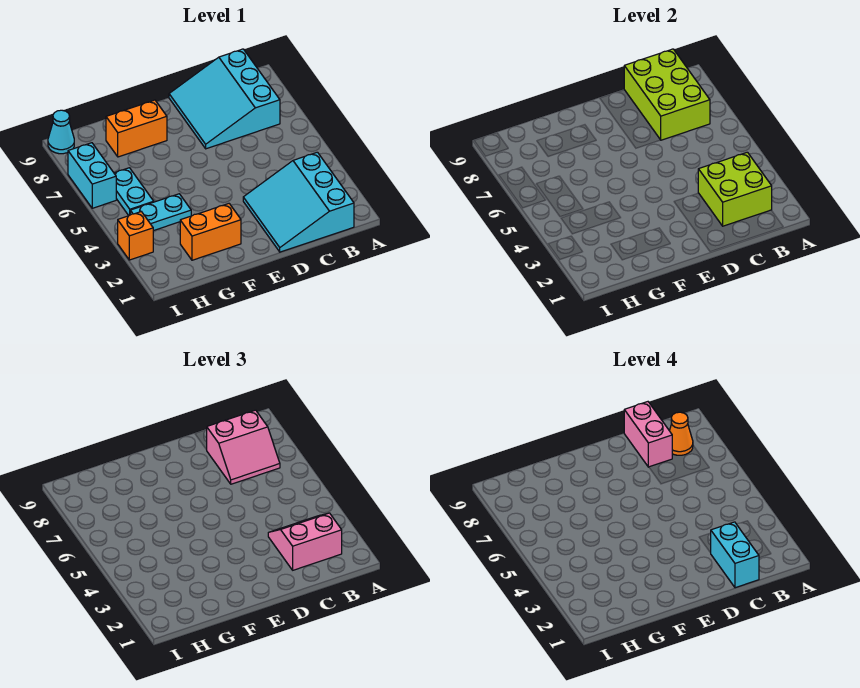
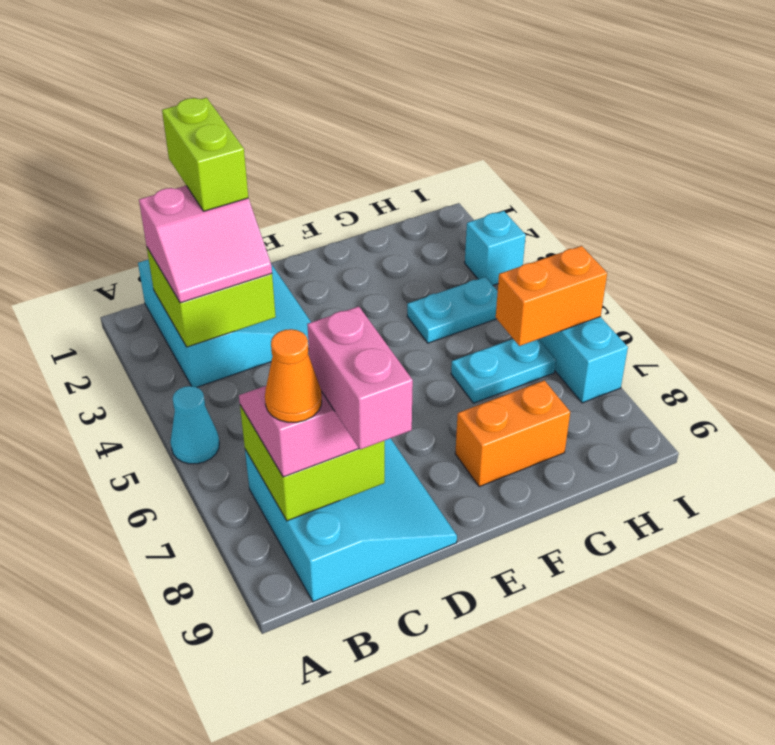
lime 2x3 brick [624,49,710,140] -> lime 2x2 brick [240,405,385,521]
cyan 1x2 brick [711,522,759,588] -> lime 1x2 brick [162,98,248,211]
orange 1x2 brick [180,204,241,260] -> orange 1x2 brick moved to [496,246,607,346]
cyan 1x2 plate [114,168,154,216] -> cyan 1x2 plate turned to [451,339,556,403]
orange 1x1 brick [118,212,153,260] -> cyan 1x1 brick [465,211,526,285]
cyan 1x1 cone [48,110,74,154] -> cyan 1x1 cone moved to [171,386,219,464]

